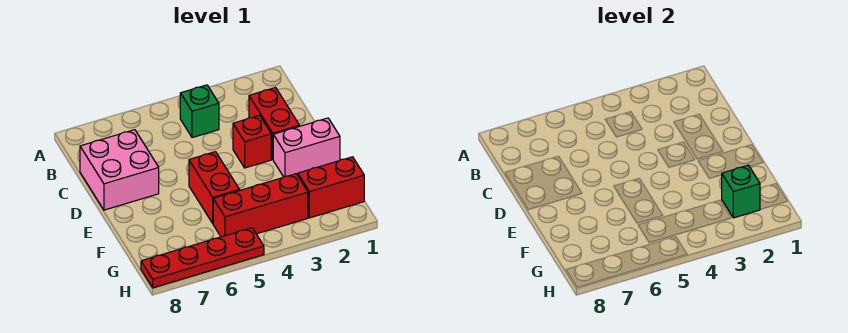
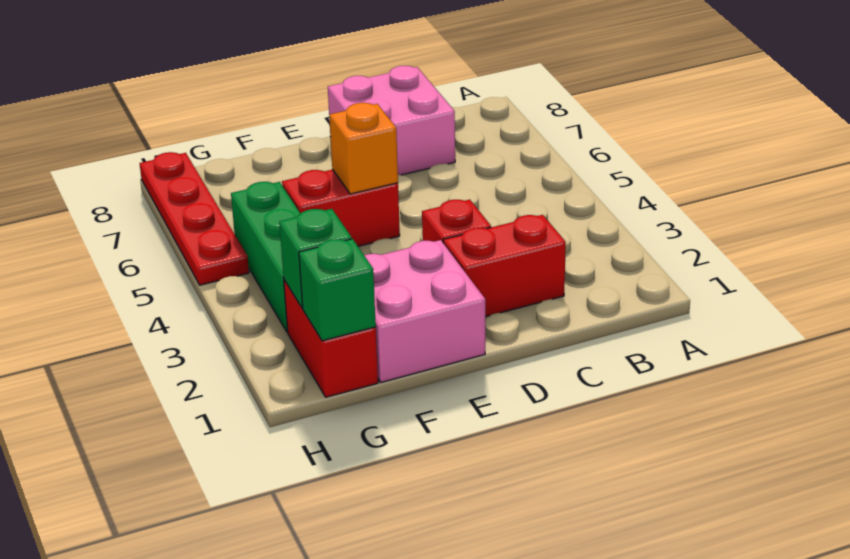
green 1x1 brick [180,85,219,138] -> green 1x1 brick moved to [299,239,376,341]
pink 1x2 brick [273,118,340,177] -> pink 2x2 brick [364,240,485,382]
none -> orange 1x1 brick [329,103,398,194]
red 1x3 brick [213,174,308,237] -> green 1x3 brick [231,182,300,332]

